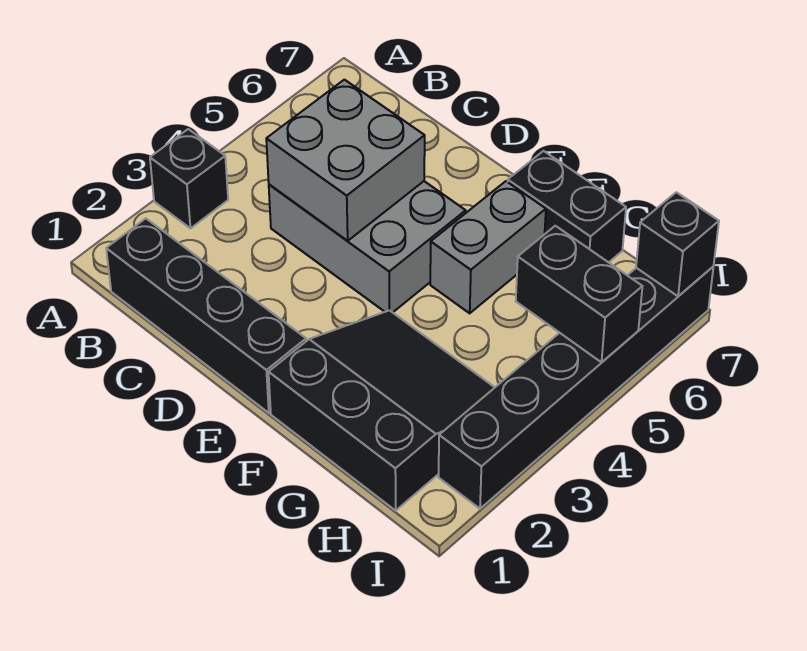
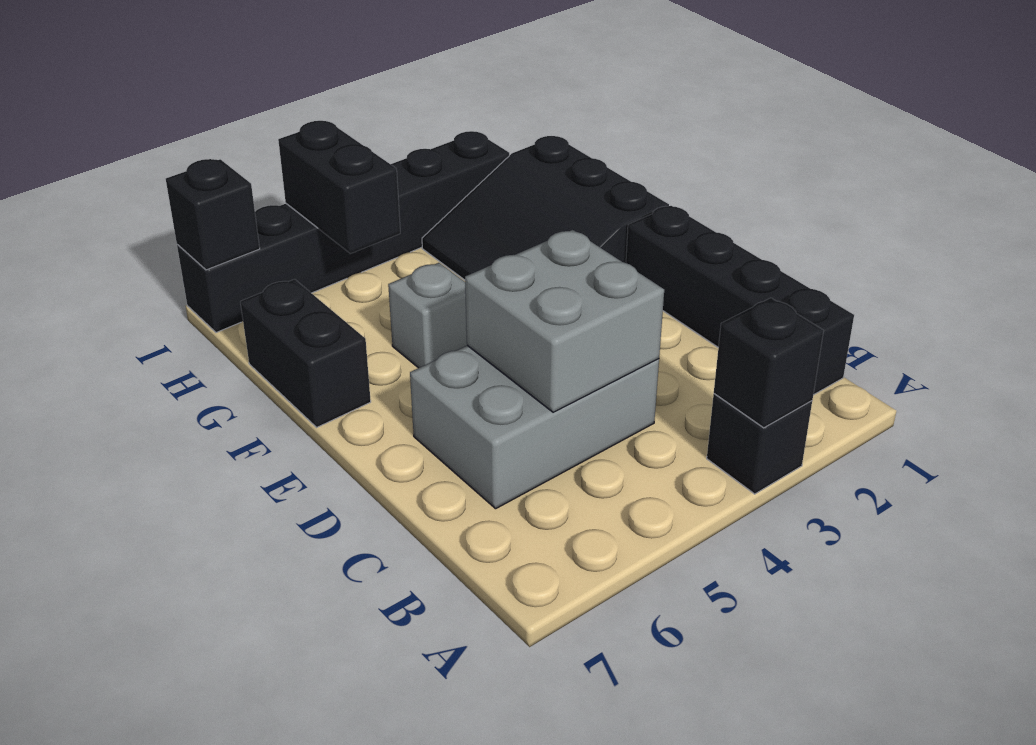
none -> black 1x1 brick [714,298,824,428]
grey 2x3 brick [269,181,466,312] -> grey 2x3 brick turned to [410,345,659,509]
grey 1x2 brick [430,181,546,313] -> grey 1x1 brick [388,263,467,368]

